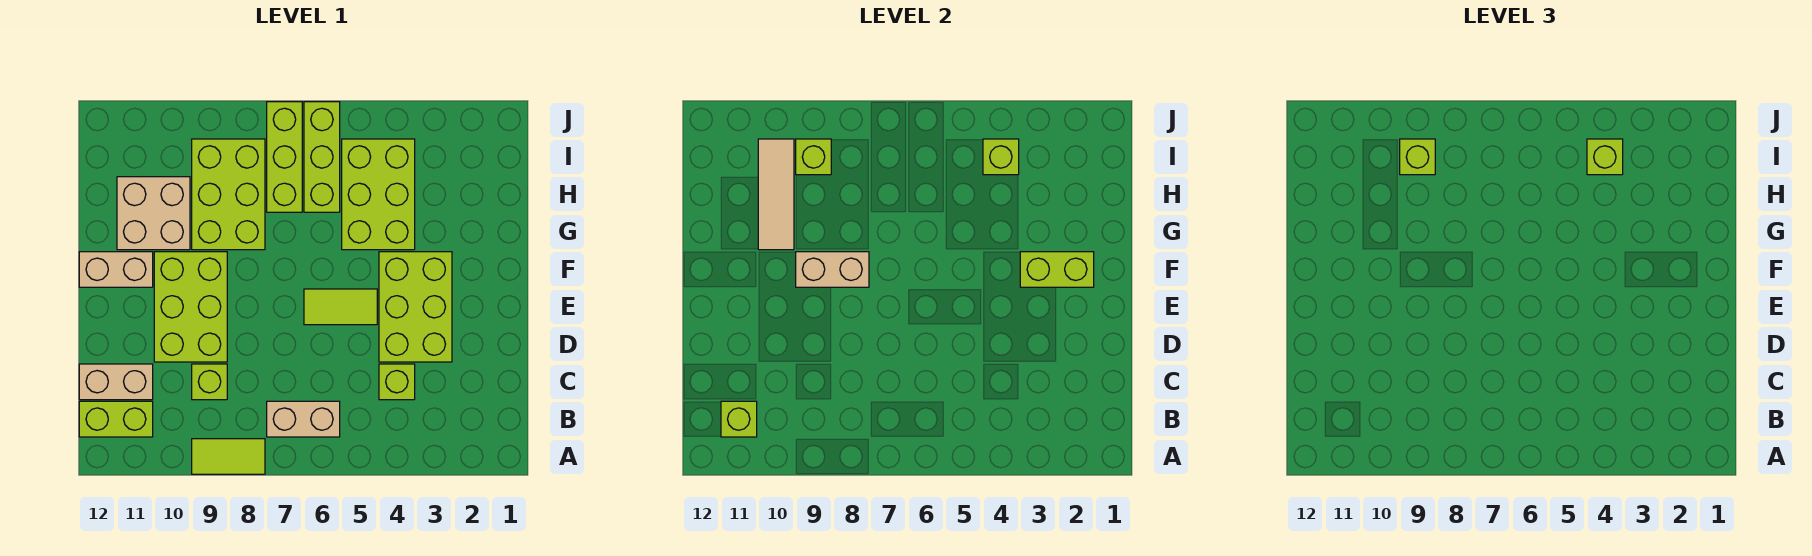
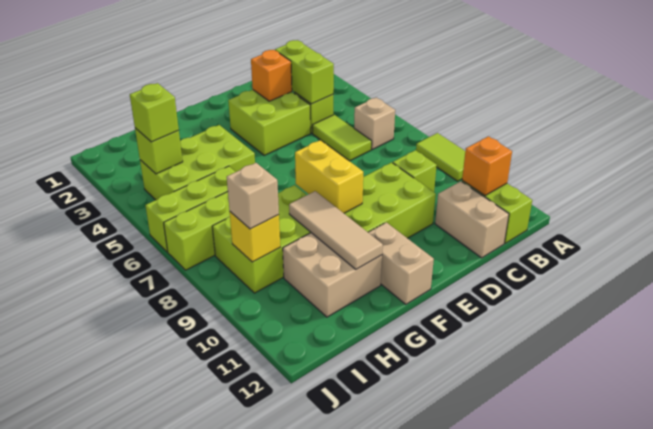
tan 1x2 brick [267,401,340,437] -> tan 1x1 brick [354,98,395,149]
lime 1x1 brick [721,401,757,437] -> orange 1x1 brick [462,136,512,196]
lime 2x3 brick [379,252,452,362] -> lime 2x2 brick [228,90,311,155]
none -> orange 1x1 brick [251,50,292,101]
lime 1x2 tile [304,289,377,325] -> lime 1x2 tile moved to [312,115,372,161]
lime 1x2 brick [1020,252,1094,287] -> lime 1x2 brick moved to [275,40,334,104]
tan 1x2 brick [796,252,869,287] -> yellow 1x2 brick [295,140,363,213]
tan 1x3 tile [758,139,794,250] -> tan 1x3 tile turned to [289,191,383,269]
lime 1x1 brick [796,139,831,175] -> yellow 1x1 brick [230,212,280,262]
lime 1x1 brick [1400,139,1435,175] -> tan 1x1 brick [227,163,279,229]

